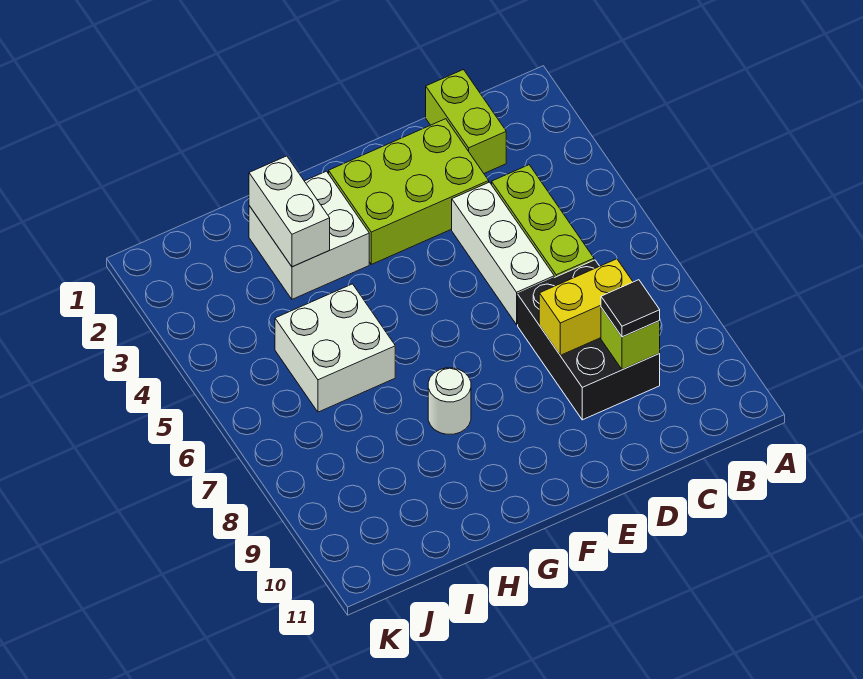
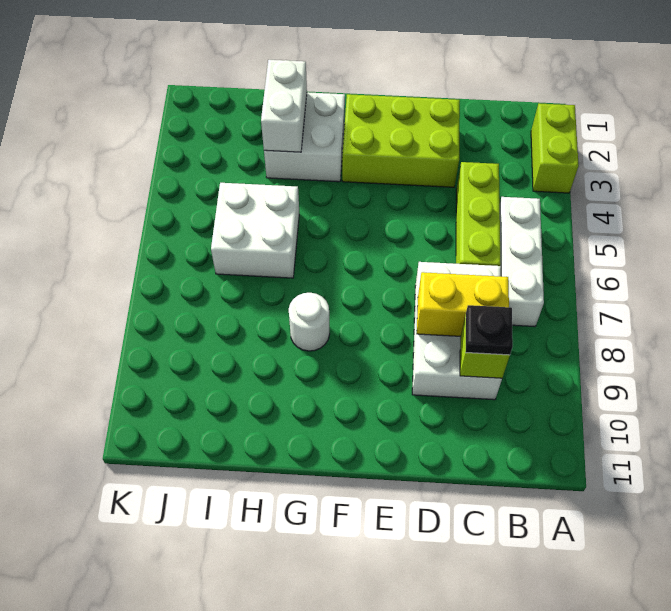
lime 1x2 brick [426,70,506,173] -> lime 1x2 brick moved to [531,103,579,193]
black 2x3 brick [518,260,660,420] -> white 2x3 brick [412,262,502,400]
black 1x1 tile [601,280,660,337] -> black 1x1 plate [466,305,513,355]
white 1x3 brick [452,182,554,324] -> white 1x3 brick moved to [500,197,544,327]

